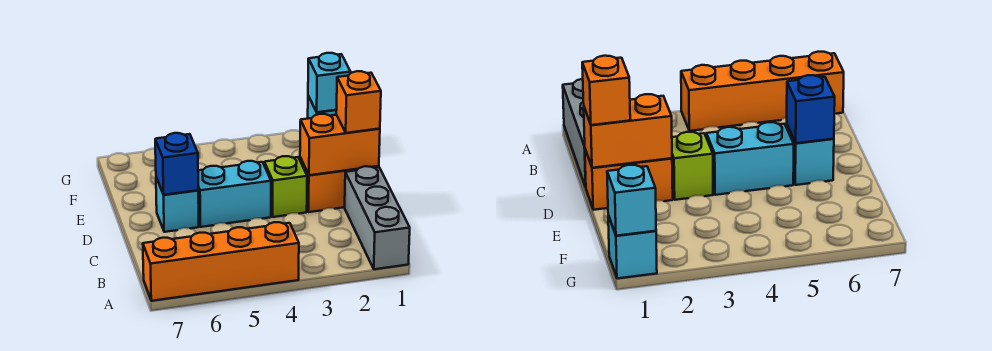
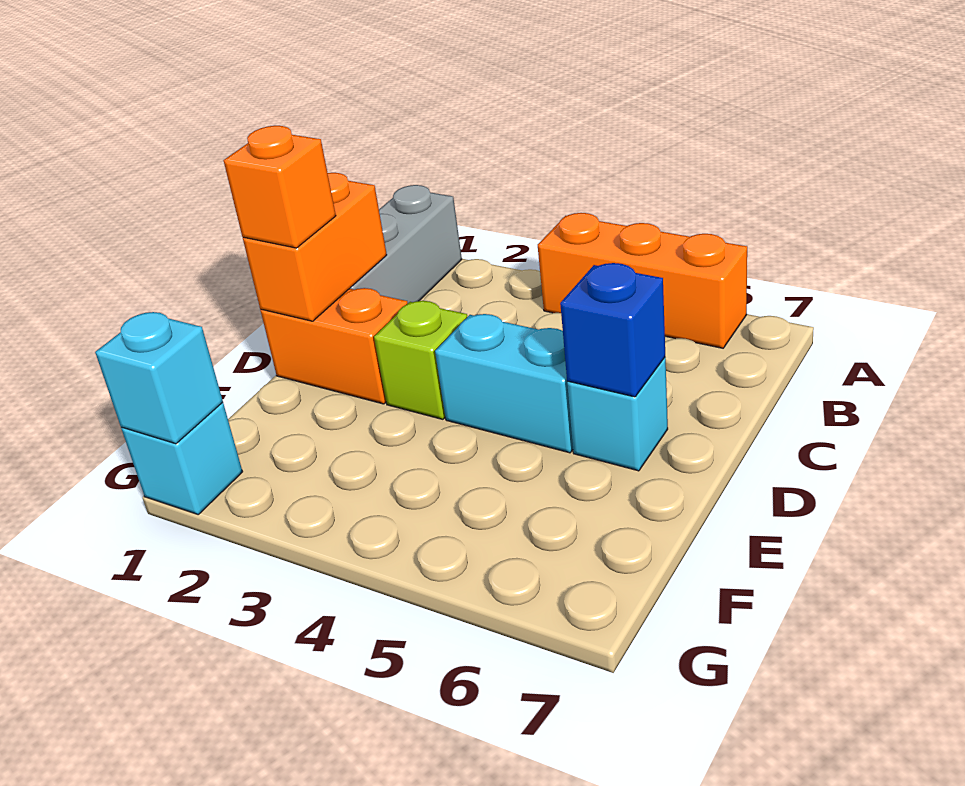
orange 1x4 brick [143,222,299,301] -> orange 1x3 brick [538,213,747,348]
orange 1x2 brick [300,114,380,175] -> orange 1x2 brick turned to [243,173,387,321]

